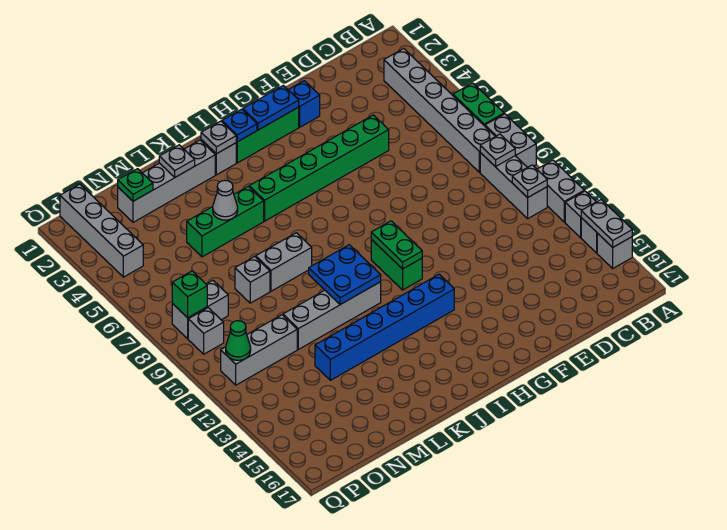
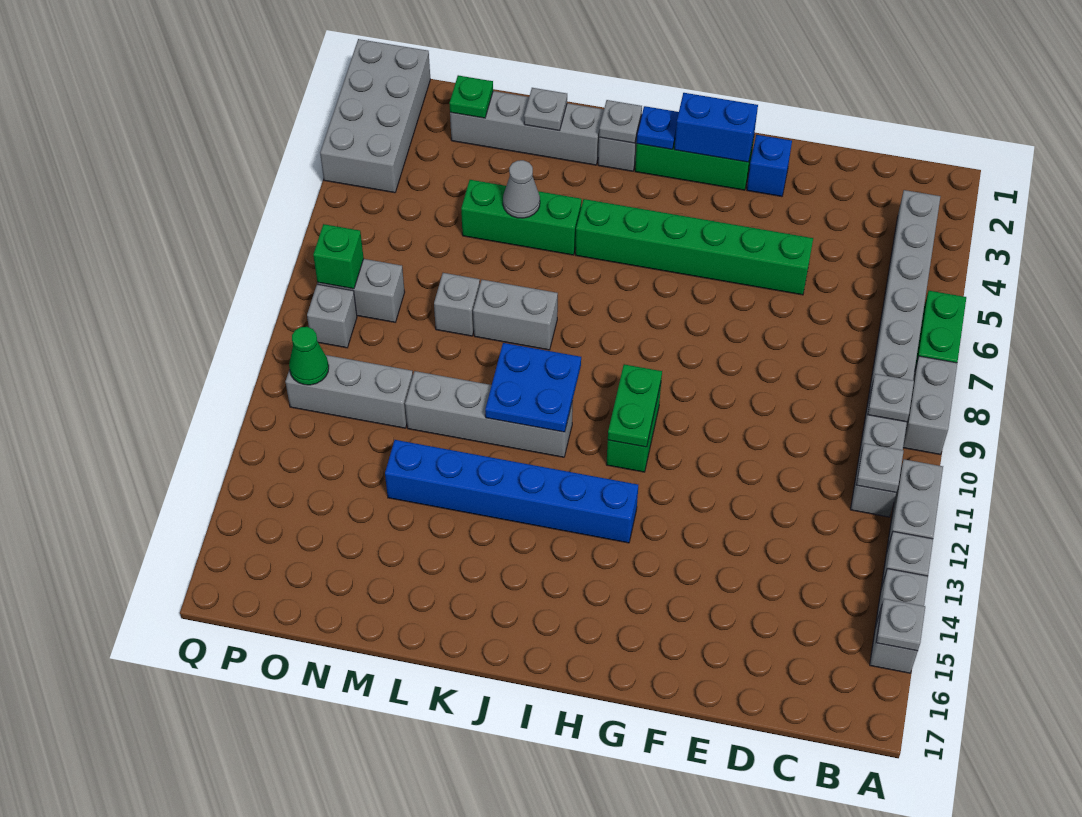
grey 1x2 plate [581,200,632,247] -> grey 1x1 plate [876,599,925,651]
blue 1x2 plate [243,85,299,130] -> blue 1x2 brick [674,93,758,162]
grey 1x4 brick [60,184,143,277] -> grey 2x4 brick [320,39,430,193]

